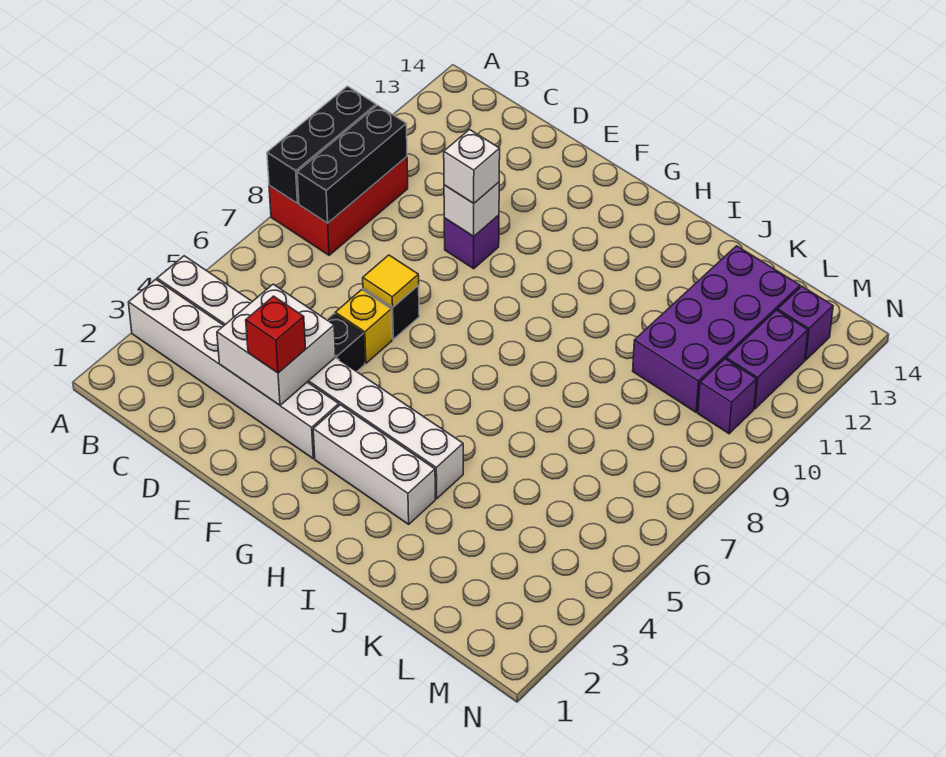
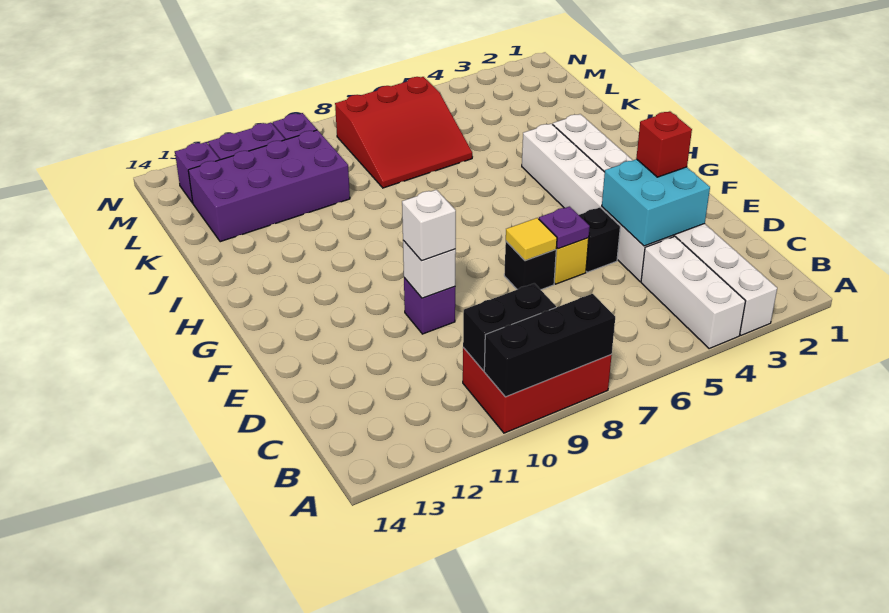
black 1x3 brick [297,105,407,223] -> black 1x2 brick [463,283,556,371]
white 2x2 brick [217,284,336,405] -> cyan 2x2 brick [602,159,710,246]
none -> purple 1x1 plate [539,207,590,249]
none -> red 3x3 slope [335,77,472,188]

